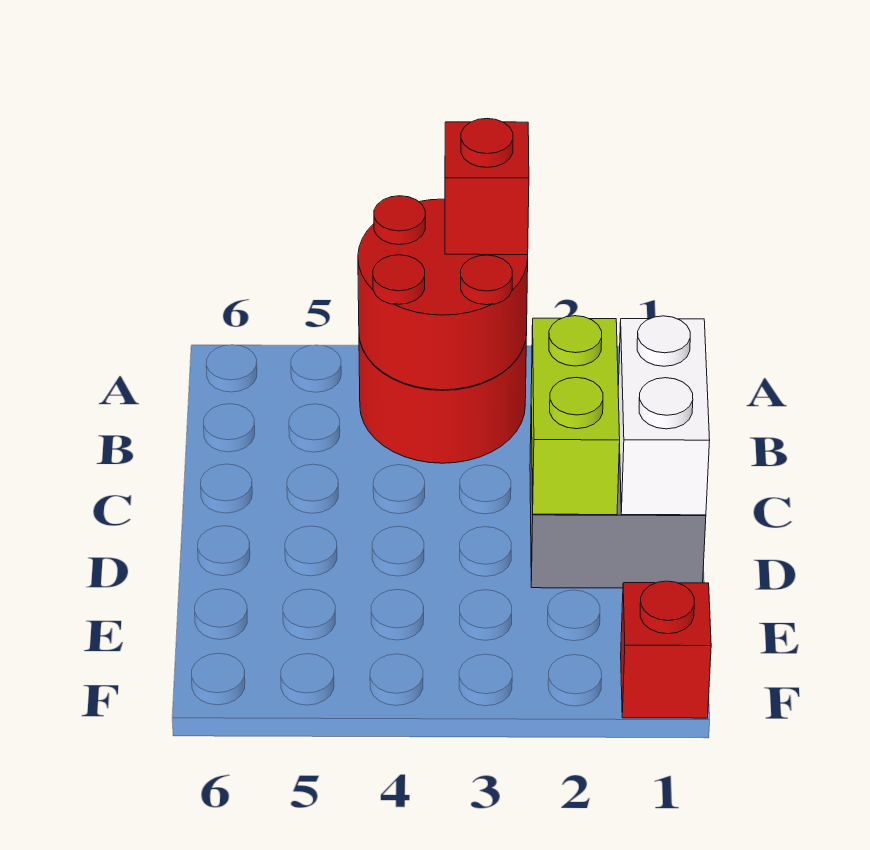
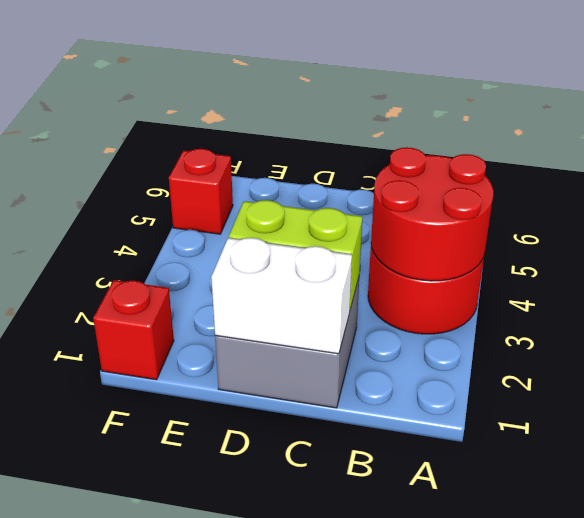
red 1x1 brick [445,119,529,255] -> red 1x1 brick moved to [169,149,233,234]

